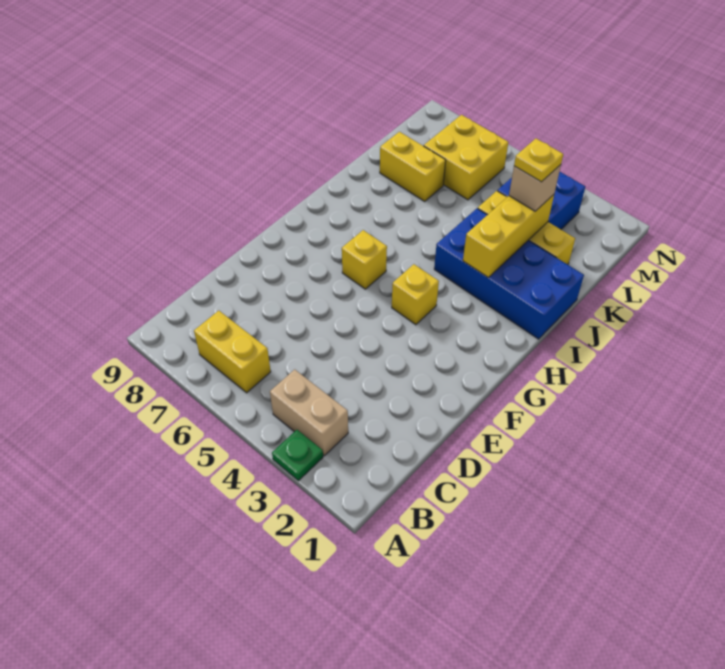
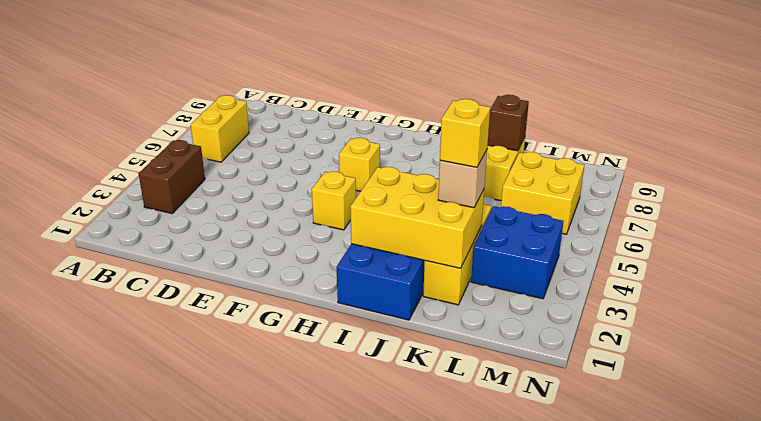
green 1x1 plate [272,430,323,481] -> none
tan 1x2 brick [270,369,348,456] -> brown 1x2 brick [139,140,205,213]
yellow 1x3 brick [463,195,554,277] -> yellow 2x3 brick [350,167,484,268]
yellow 1x1 plate [514,139,563,182] -> yellow 1x1 brick [440,99,490,167]
none -> brown 1x1 brick [488,95,529,151]

